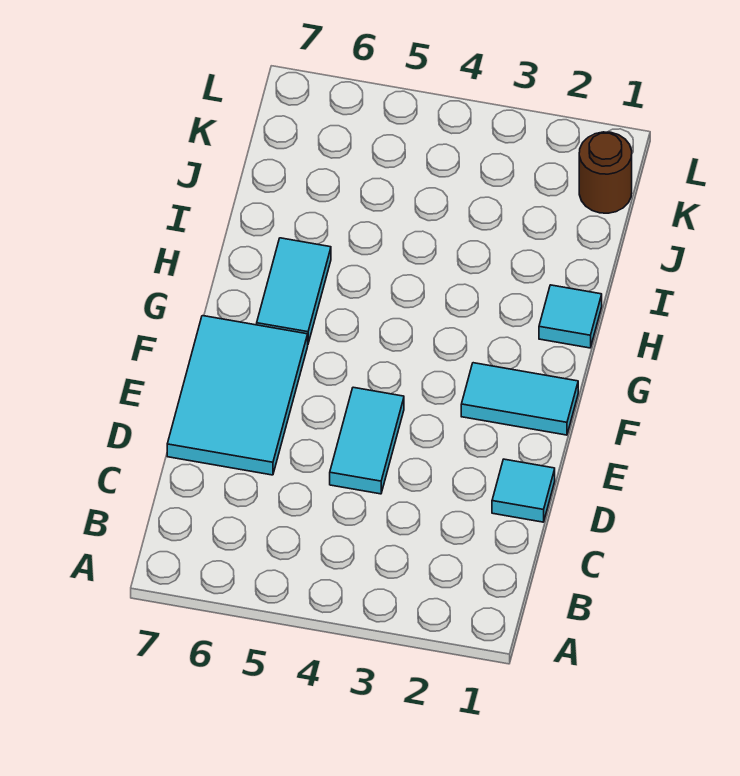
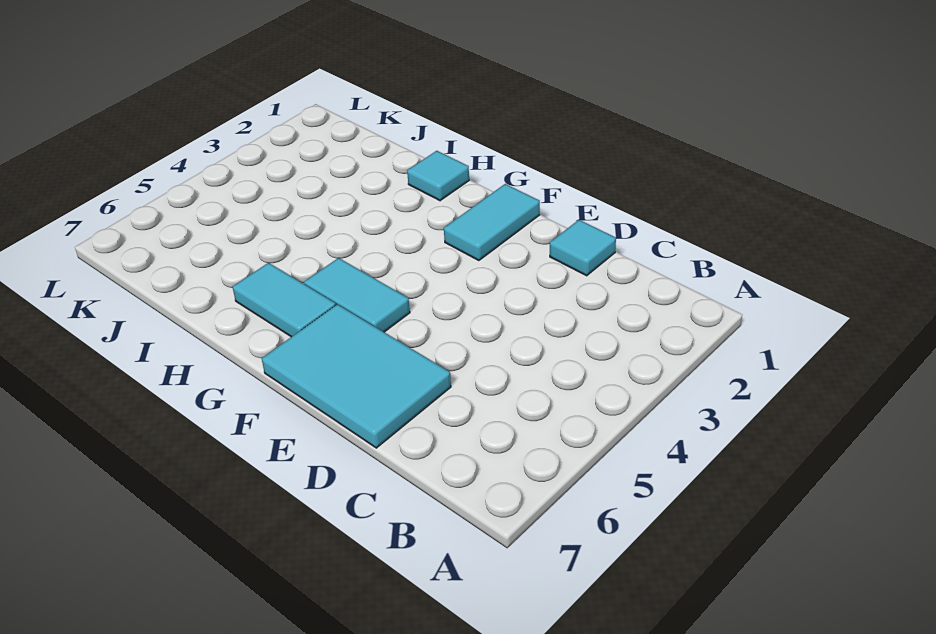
cyan 1x2 tile [330,387,404,494] -> cyan 1x2 tile moved to [304,258,410,332]
brown 1x1 round brick [579,132,632,213] -> none

